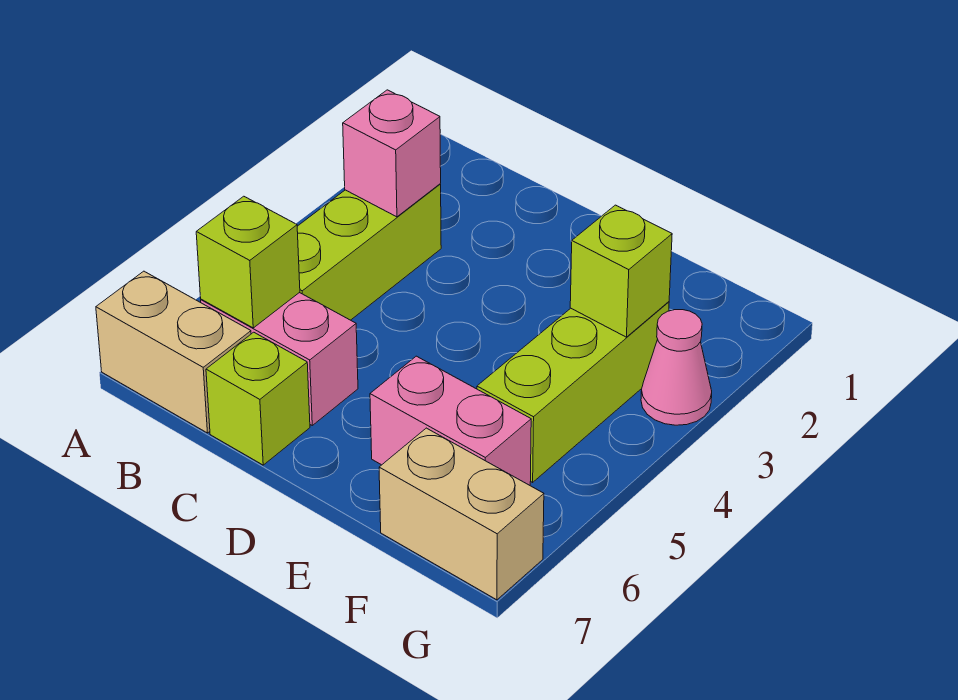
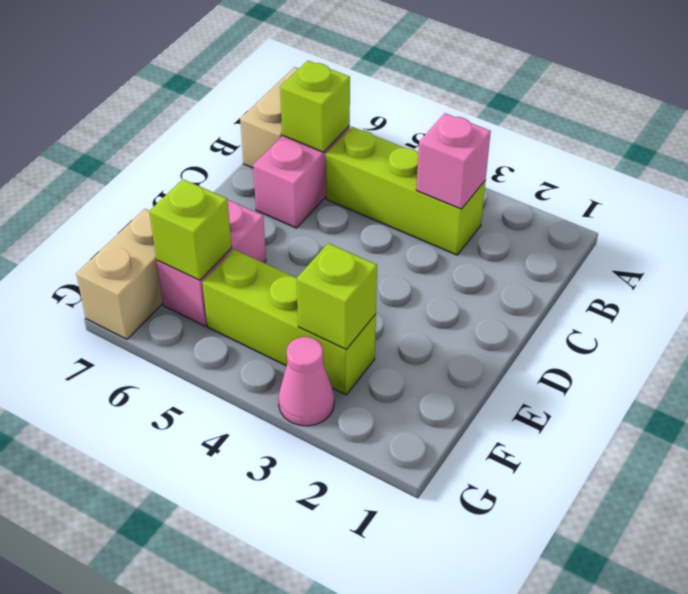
lime 1x1 brick [206,332,310,465] -> lime 1x1 brick moved to [149,179,232,280]

